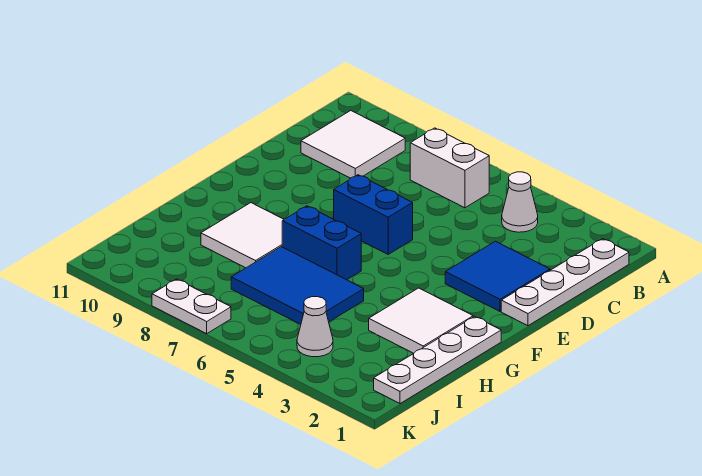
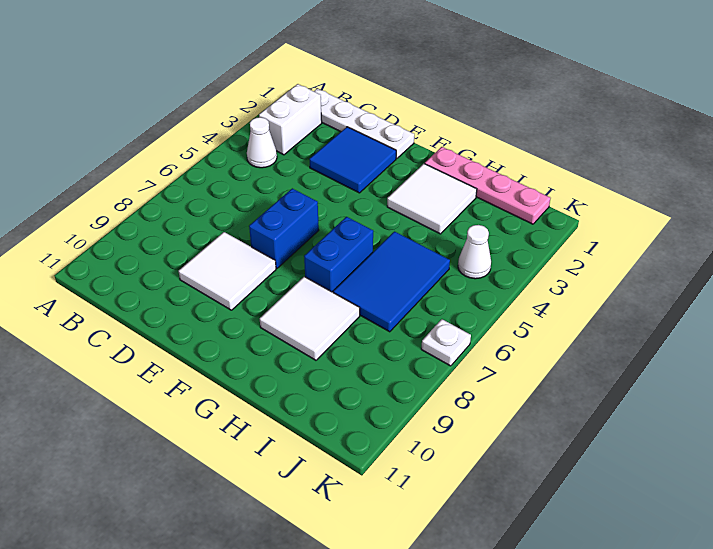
white 1x2 brick [410,128,489,208] -> white 1x2 brick moved to [259,84,322,155]
white 2x2 tile [301,111,405,178] -> white 2x2 tile moved to [179,232,276,310]
white 1x4 plate [374,317,501,404] -> pink 1x4 plate [425,147,551,224]
white 1x2 plate [152,279,231,334] -> white 1x1 plate [421,319,471,366]

